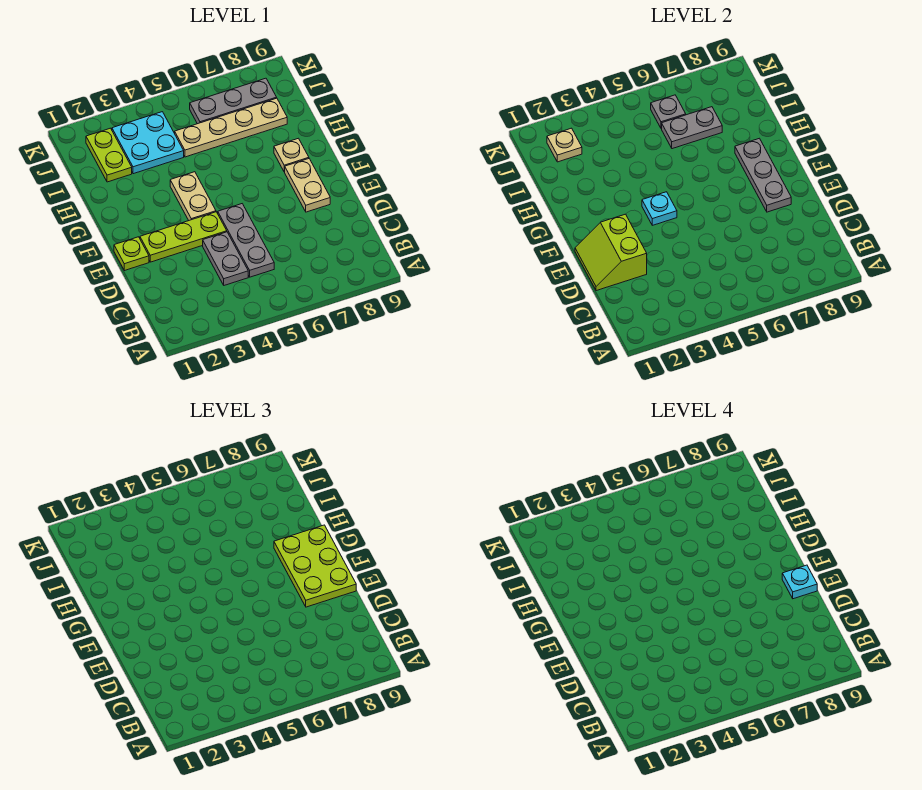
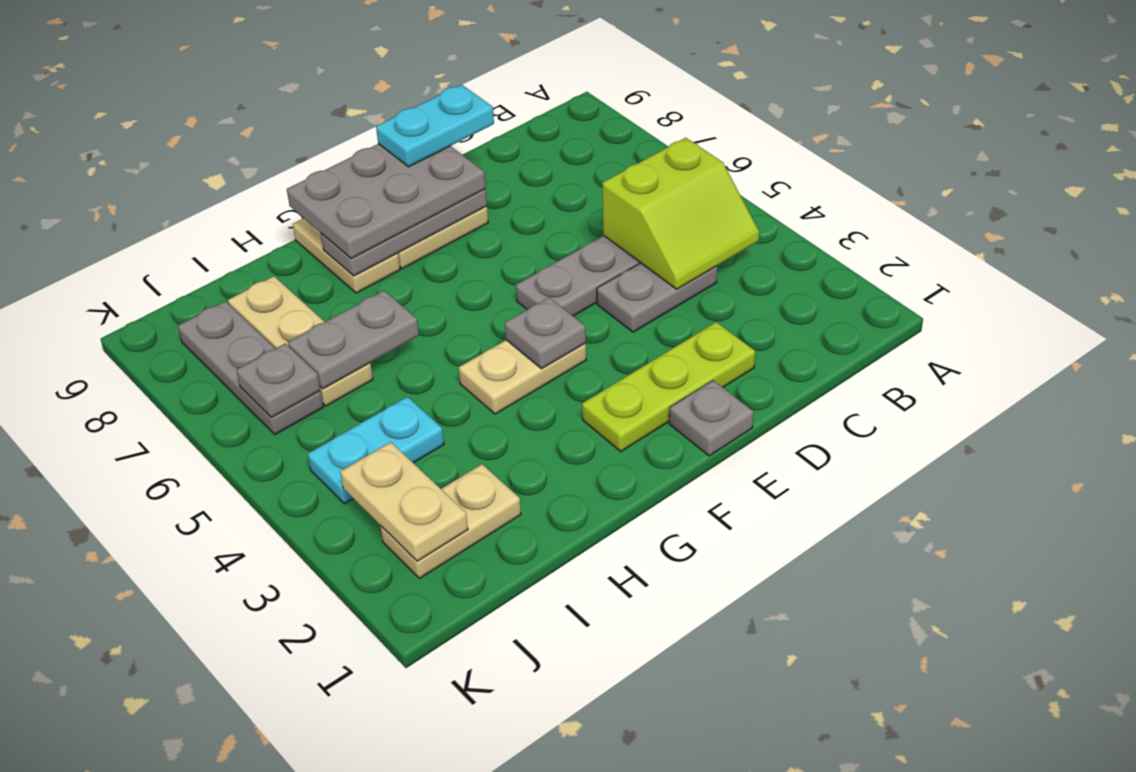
lime 2x2 slope [575,214,647,291] -> lime 2x2 slope moved to [602,138,759,289]
lime 1x1 plate [114,237,149,271] -> grey 1x1 plate [669,380,753,456]
lime 1x3 plate [140,212,227,262] -> lime 1x3 plate turned to [582,322,755,452]
lime 2x3 plate [274,525,356,607] -> grey 2x3 plate [287,144,486,259]
cyan 1x1 plate [782,565,817,599] -> cyan 1x2 plate [376,85,494,167]
cyan 1x1 plate [642,192,677,225] -> grey 1x1 plate [505,298,586,369]
tan 1x1 plate [274,138,309,172] -> tan 1x2 plate [293,218,400,293]
lime 1x2 plate [86,128,132,182] -> tan 1x2 plate [381,464,521,578]
cyan 2x2 plate [112,112,184,174] -> cyan 1x2 plate [308,397,444,504]
tan 1x4 plate [175,98,287,157] -> tan 1x3 plate [228,276,373,406]
grey 1x2 plate [662,107,722,149] -> grey 1x2 plate turned to [288,291,419,389]
tan 1x1 plate [547,128,582,162] -> tan 1x2 plate [340,442,468,561]

